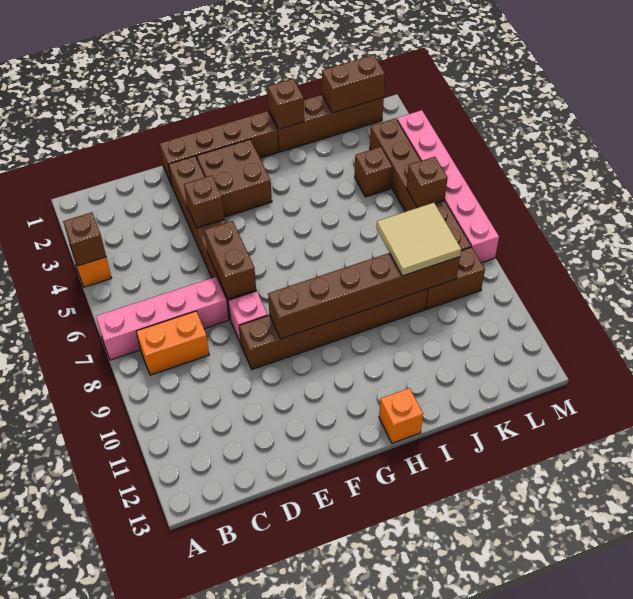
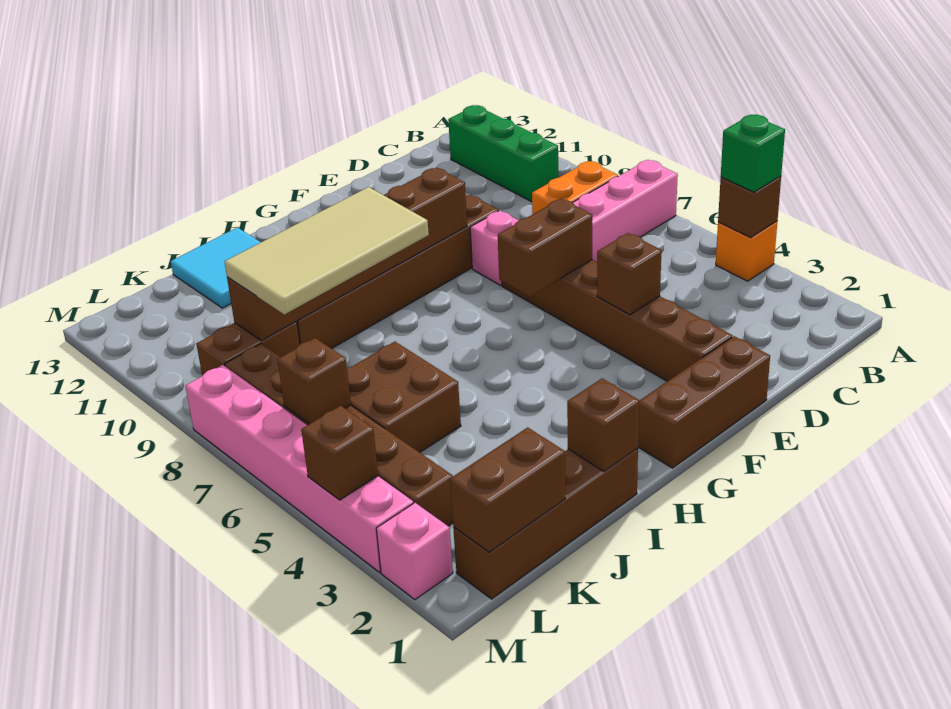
none -> green 1x1 brick [721,115,785,192]
none -> green 1x3 brick [448,105,559,202]
brown 1x4 brick [160,111,278,185] -> brown 1x3 brick [638,336,770,468]
brown 1x2 brick [204,221,256,299] -> brown 1x2 brick turned to [498,199,592,297]
brown 2x2 brick [197,139,272,217] -> brown 2x2 brick moved to [347,342,461,452]
orange 1x1 brick [379,388,423,443] -> none
none -> cyan 2x2 tile [171,228,261,308]
tan 2x2 tile [377,203,461,276] -> tan 2x4 tile [225,187,429,314]
brown 1x1 brick [355,147,392,197] -> brown 1x1 brick moved to [301,406,378,500]
none -> pink 1x1 brick [376,503,453,600]

